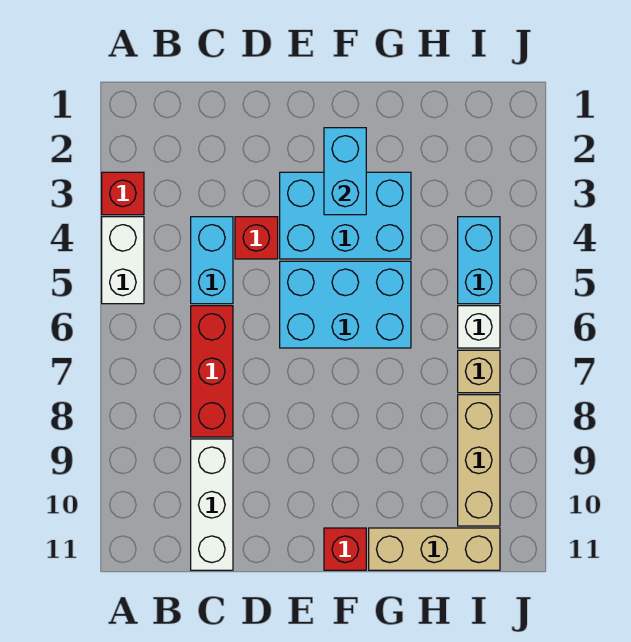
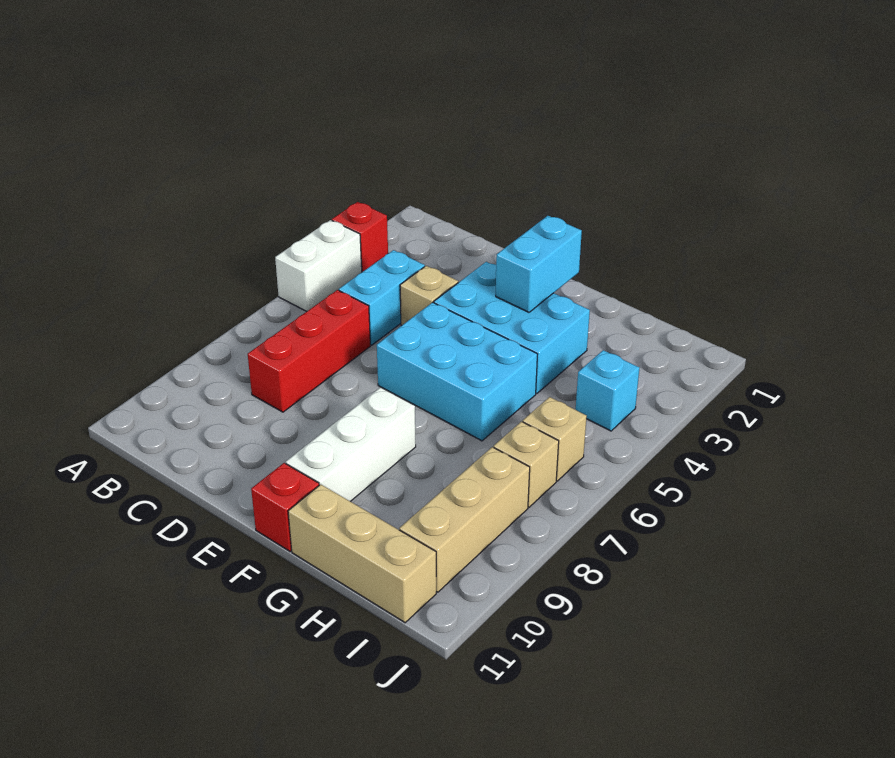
white 1x3 brick [191,439,233,570] -> white 1x3 brick moved to [286,387,416,501]
red 1x1 brick [235,217,278,259] -> tan 1x1 brick [400,266,458,326]
cyan 1x2 brick [458,217,500,304] -> cyan 1x1 brick [576,350,639,431]
white 1x1 brick [458,306,500,348] -> tan 1x1 brick [523,397,587,481]

